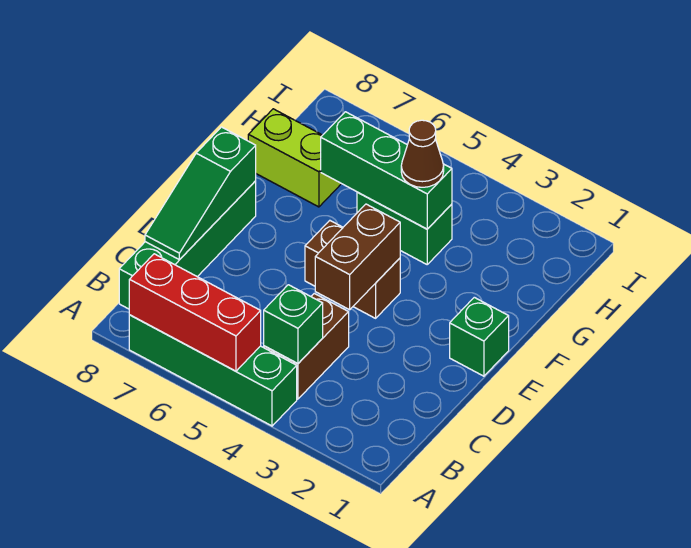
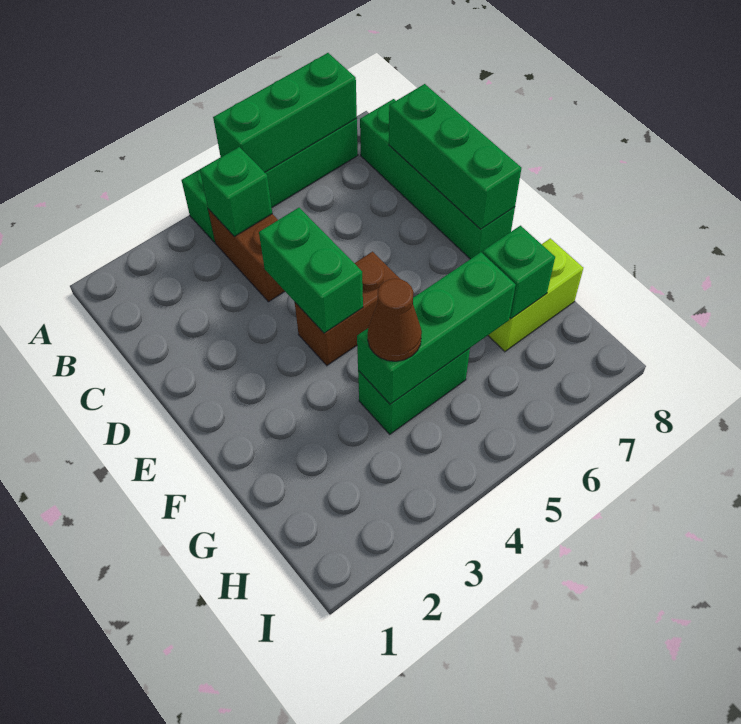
red 1x3 brick [129,254,261,371] -> green 1x3 brick [213,53,357,172]
green 1x3 slope [145,127,256,260] -> green 1x3 brick [389,84,521,229]
brown 1x2 brick [315,204,400,310] -> green 1x2 brick [259,208,363,333]
green 1x1 brick [450,297,509,376] -> green 1x1 brick moved to [483,226,555,319]

